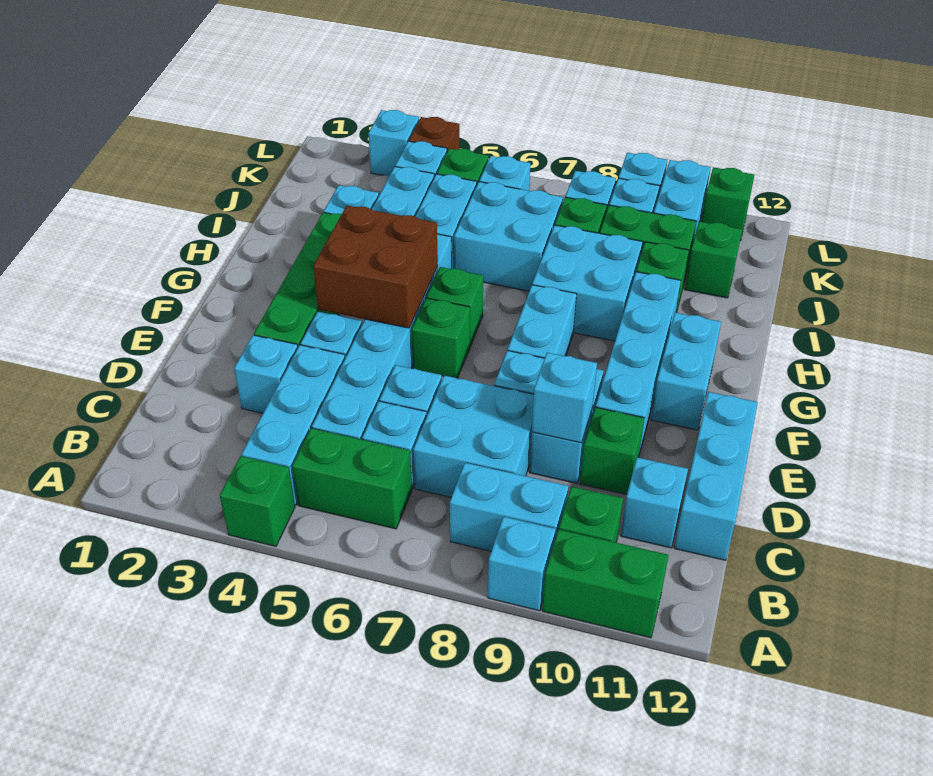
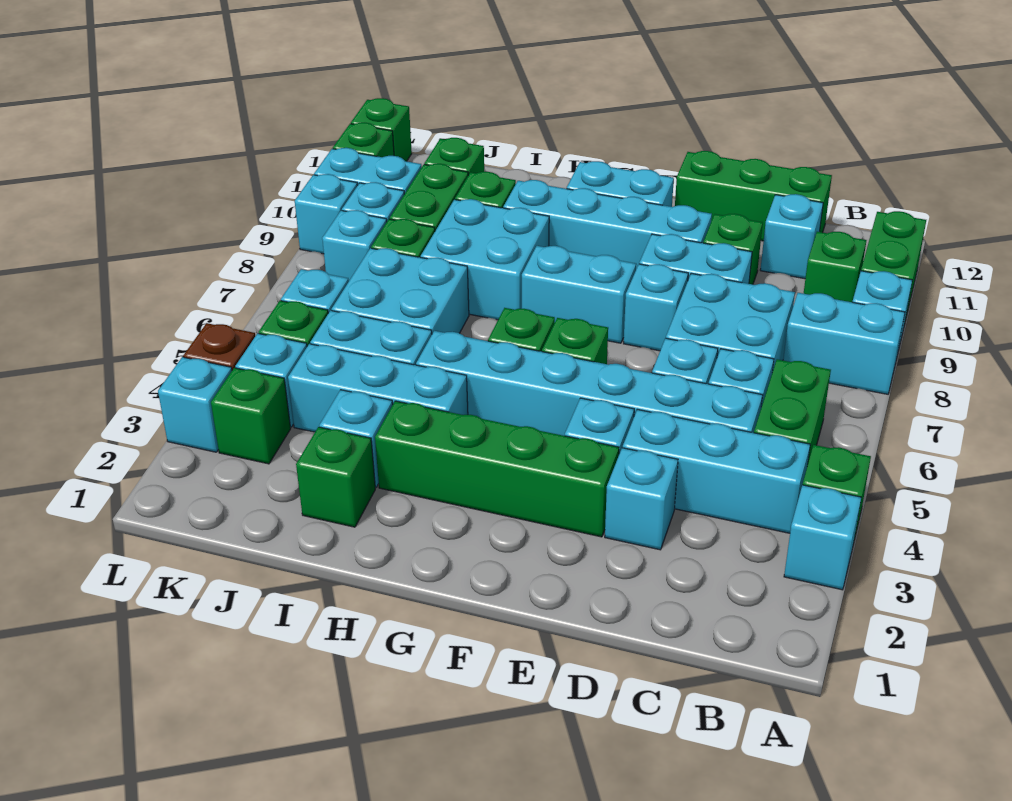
cyan 1x2 brick [450,463,569,551] -> cyan 1x2 brick turned to [783,293,905,394]
cyan 1x3 brick [674,392,758,560] -> green 1x3 brick [675,151,832,241]
cyan 1x1 brick [532,353,597,443] -> cyan 1x1 brick moved to [784,485,861,590]
brown 2x2 brick [313,206,438,328] -> none
none -> green 1x1 brick [296,427,375,527]
none -> green 1x1 brick [211,368,291,464]
none -> green 1x1 brick [351,98,412,161]

